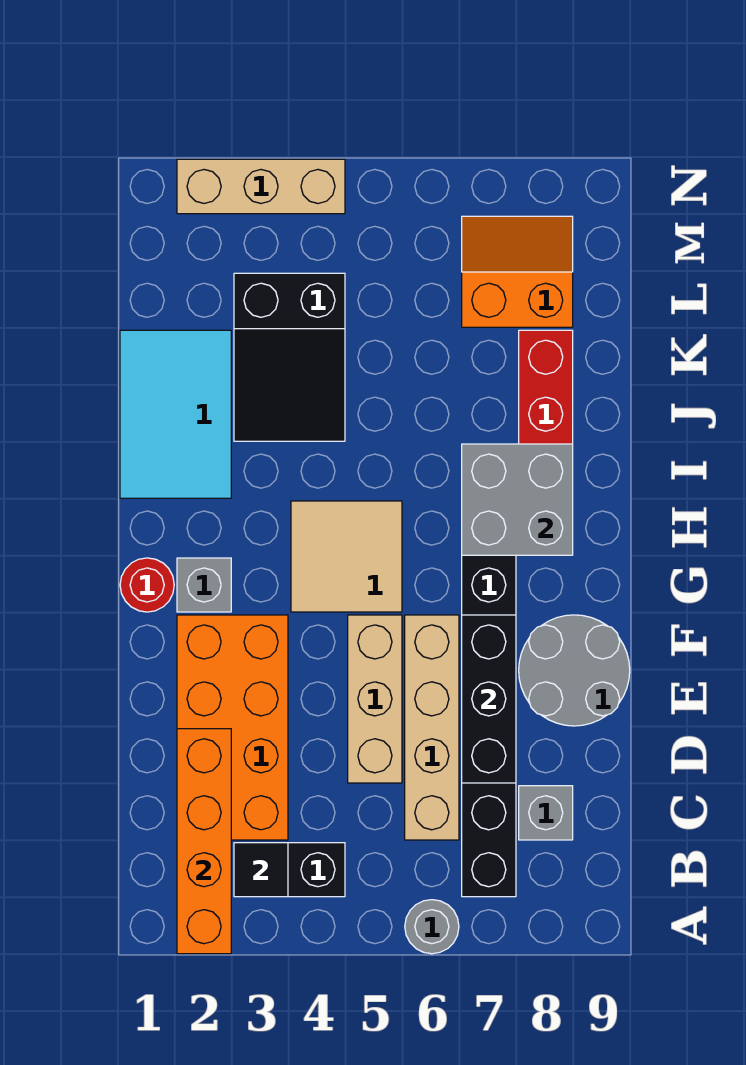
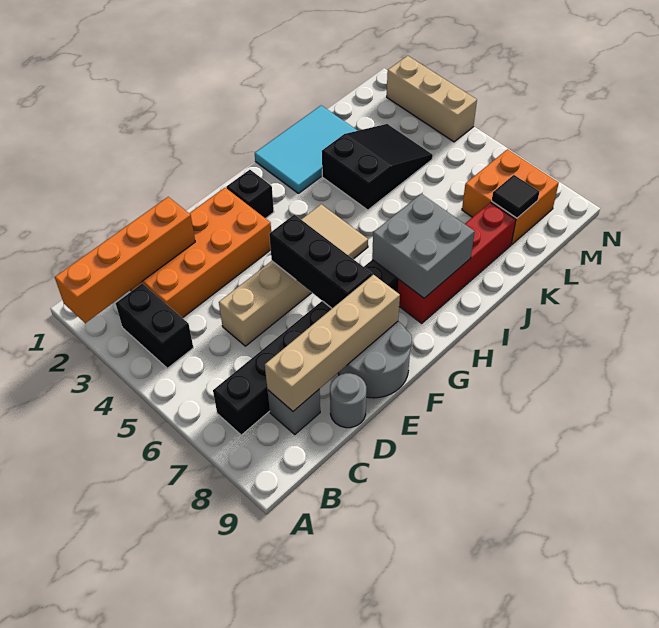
grey 1x1 round brick [405,900,459,954] -> grey 1x1 round brick moved to [330,373,366,428]
black 1x1 tile [234,843,288,897] -> black 1x1 tile moved to [492,175,539,218]
tan 1x4 brick [405,615,459,840] -> tan 1x4 brick moved to [265,275,400,411]
black 1x3 brick [462,615,516,783] -> black 1x3 brick turned to [269,215,372,308]
red 1x1 round brick [120,558,174,612] -> none
grey 1x1 brick [177,558,231,612] -> black 1x1 brick [226,170,274,219]
black 2x3 slope [234,273,345,441] -> black 2x3 slope turned to [322,124,433,210]
orange 2x2 slope [462,216,573,327] -> orange 2x2 brick [462,149,559,244]

